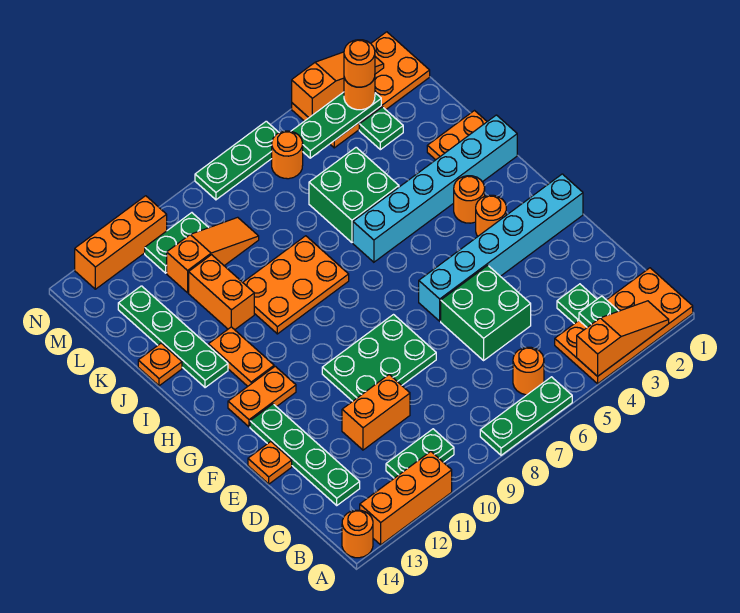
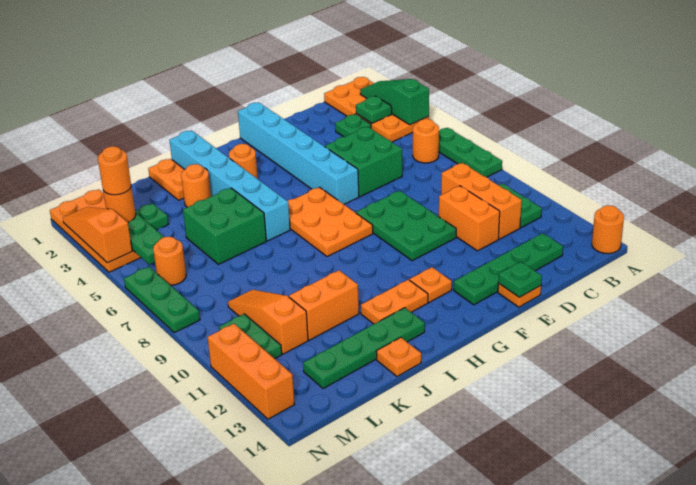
orange 1x3 slope [577,301,669,376] -> green 1x3 slope [360,79,429,125]
orange 1x3 brick [360,451,452,545] -> orange 1x3 brick moved to [441,163,522,239]
none -> green 1x1 plate [498,262,542,297]
orange 1x1 round brick [476,195,506,236] -> orange 1x1 round brick moved to [181,164,211,207]
orange 1x2 plate [228,366,296,427] -> orange 1x1 plate [410,267,452,302]
orange 2x3 plate [243,236,349,334] -> orange 2x3 plate moved to [288,187,373,257]

